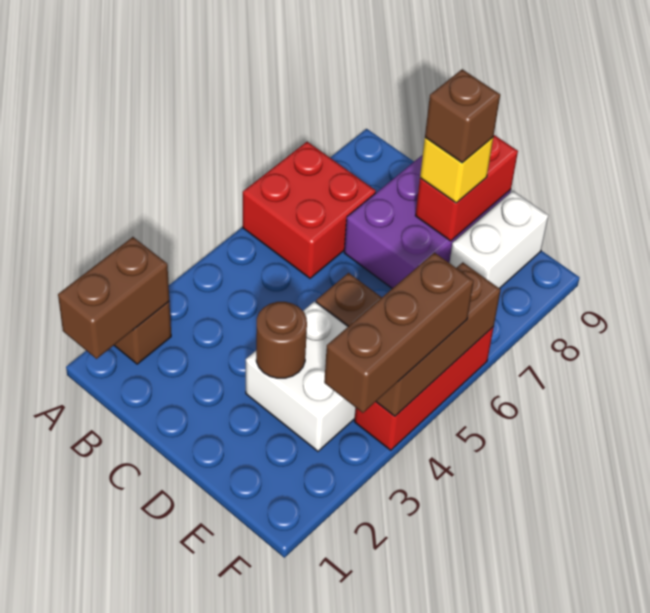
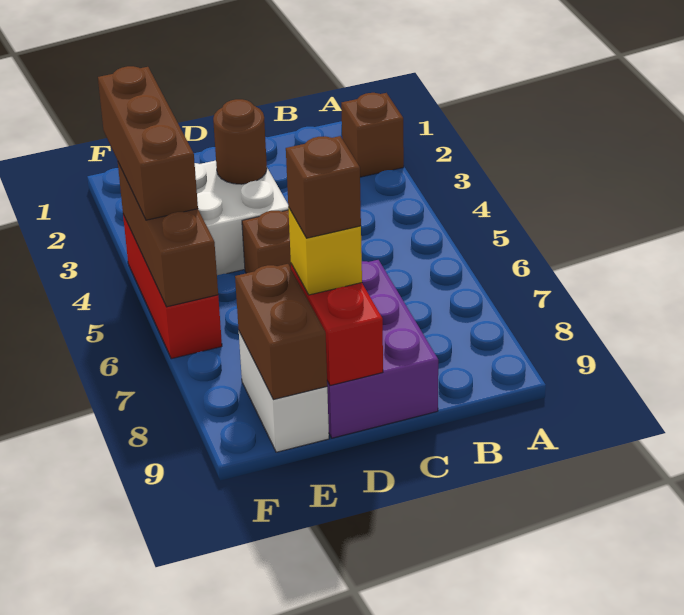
brown 1x2 brick [58,237,169,359] -> brown 1x2 brick moved to [235,264,327,400]
red 2x2 brick [243,142,376,278] -> none

